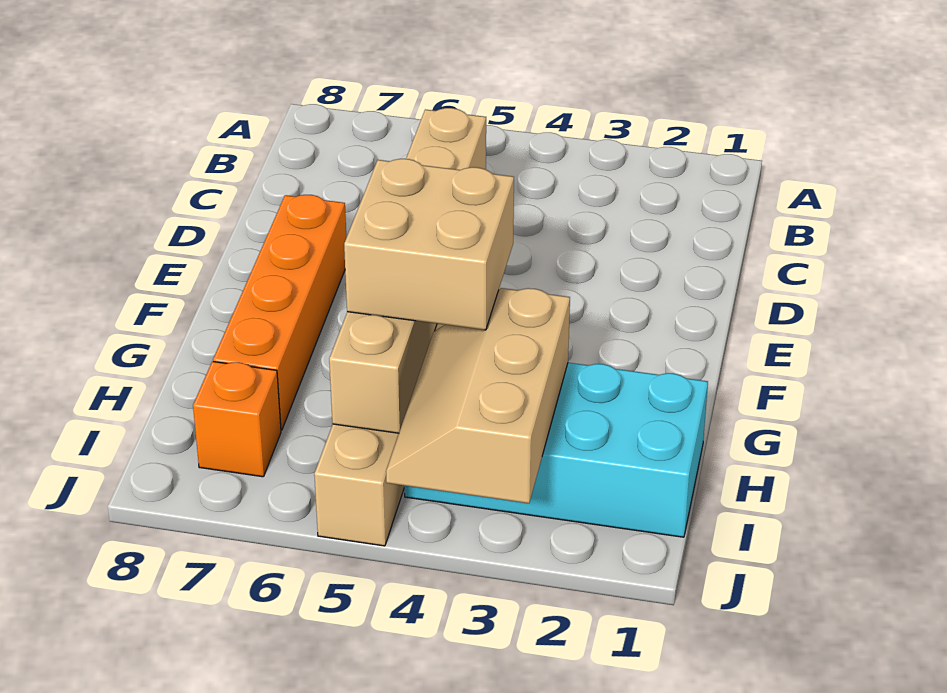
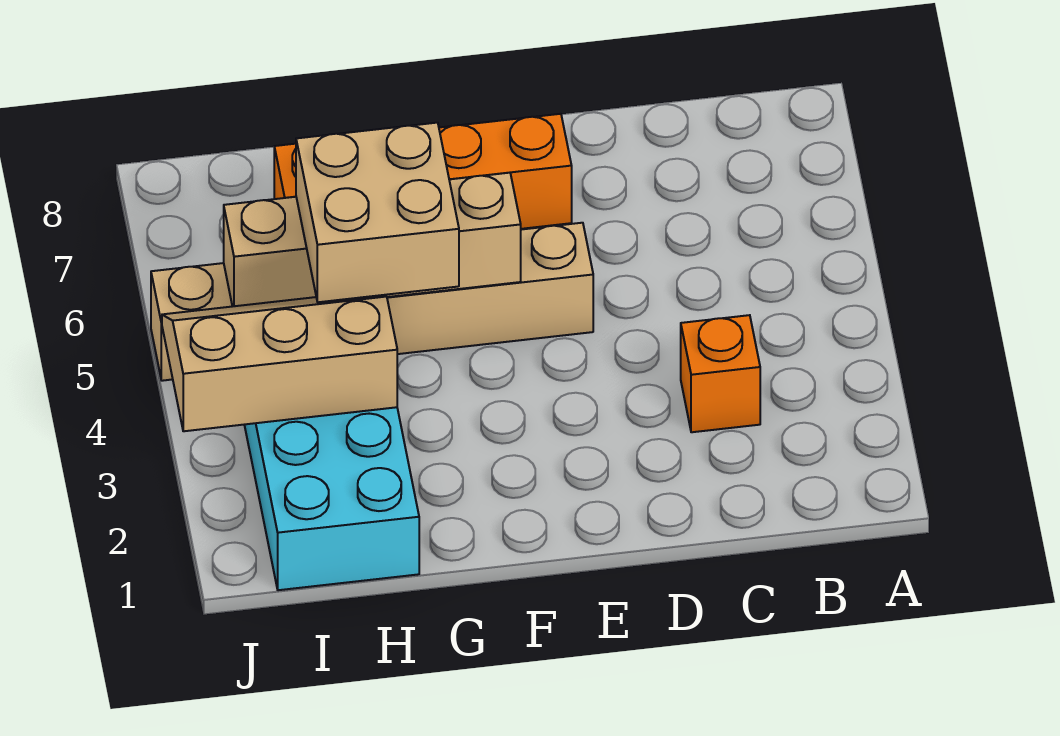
tan 1x6 brick [329,108,486,433] -> tan 1x4 brick [224,173,521,306]
orange 1x1 brick [193,361,281,477] -> orange 1x1 brick moved to [681,315,760,432]

